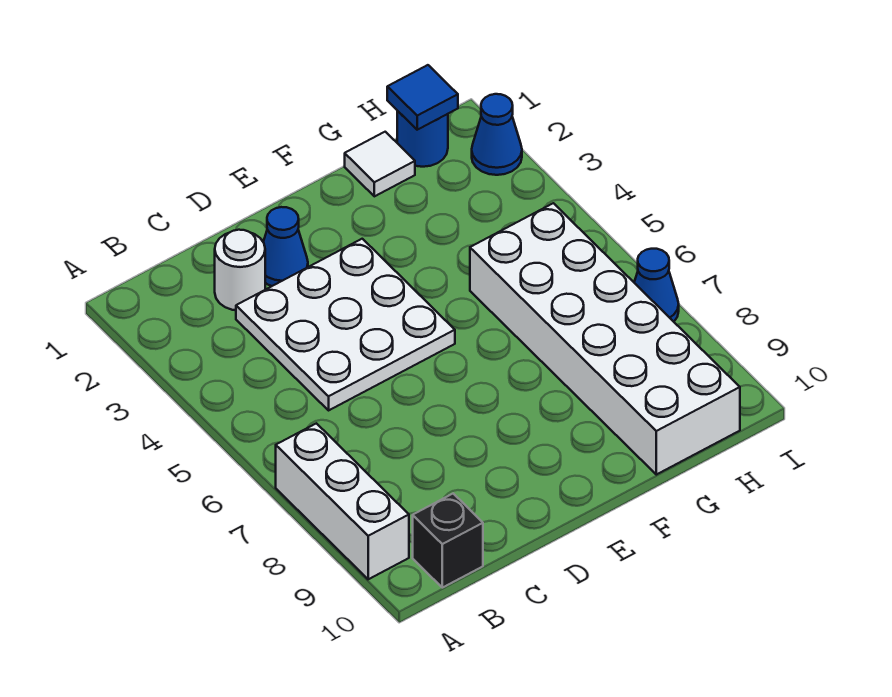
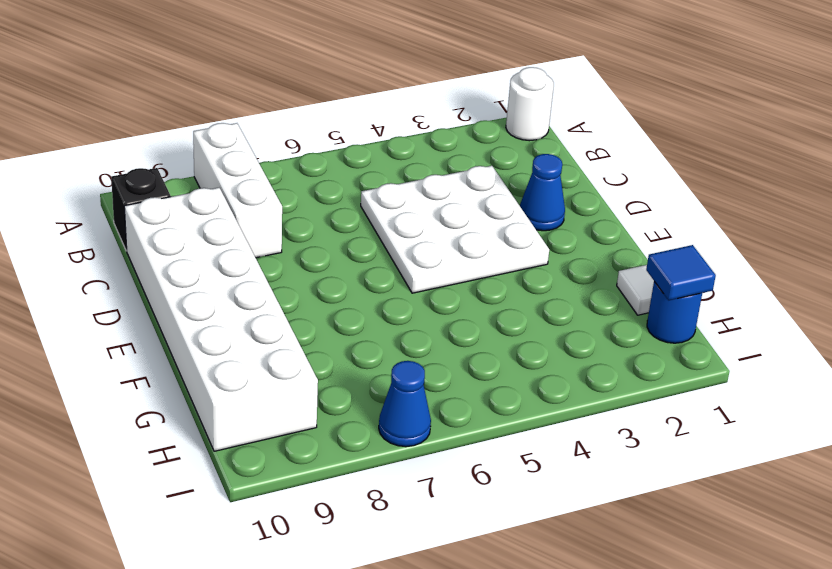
white 1x3 brick [276,423,409,579] -> white 1x3 brick turned to [193,123,282,258]
white 1x1 round brick [215,230,265,310] -> white 1x1 round brick moved to [506,67,554,141]
white 2x6 brick [470,203,740,475] -> white 2x6 brick turned to [124,188,318,451]
blue 1x1 cone [472,94,522,175] -> none

